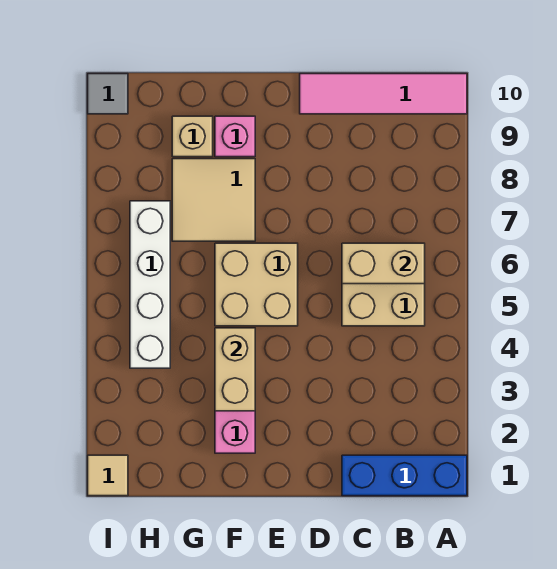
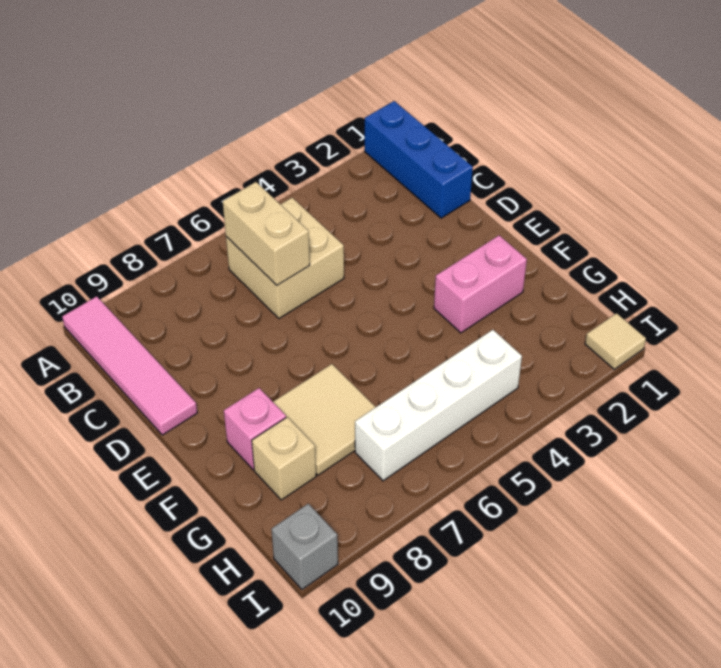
tan 2x2 brick [215,243,298,326] -> none
tan 1x2 brick [215,328,255,411] -> none
grey 1x1 tile [88,74,128,114] -> grey 1x1 brick [271,504,338,589]

